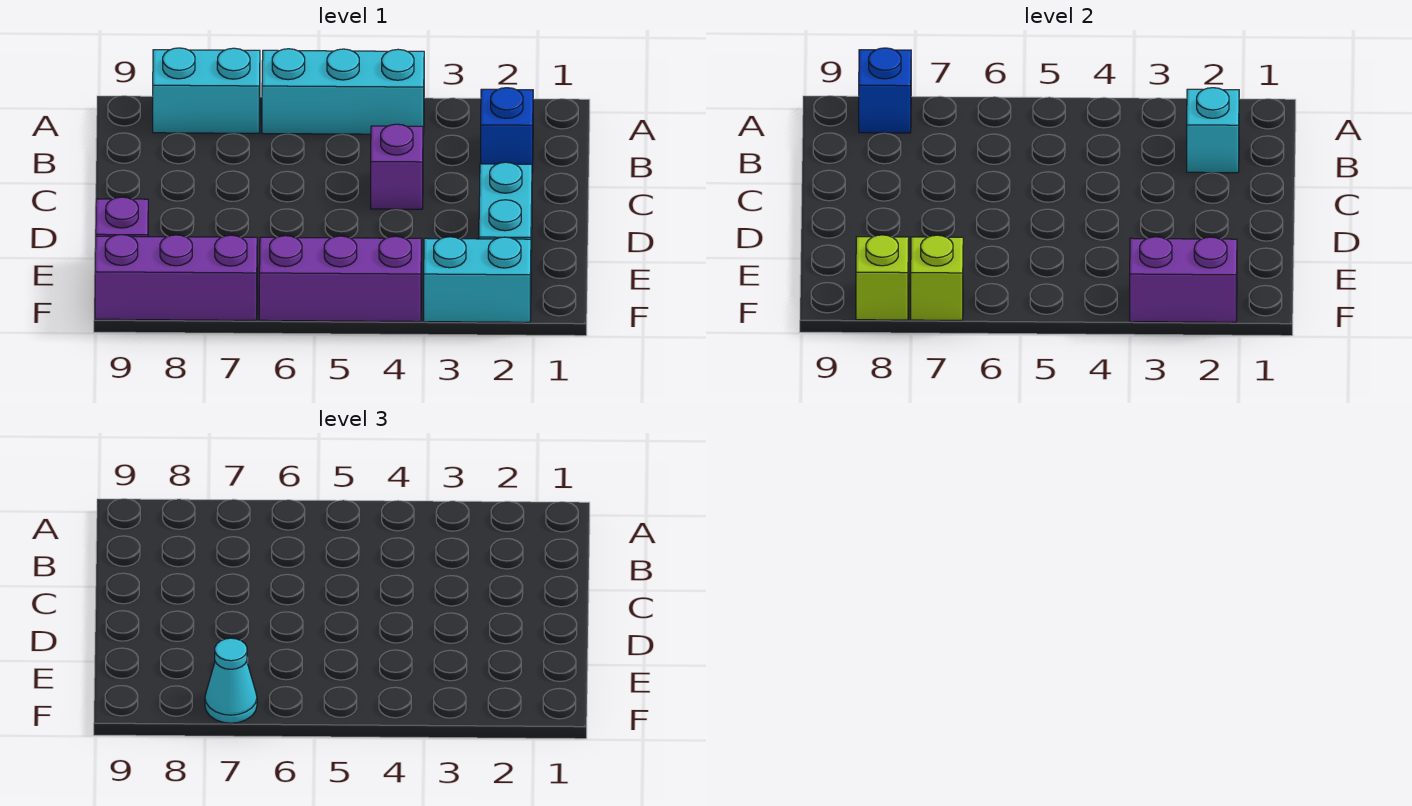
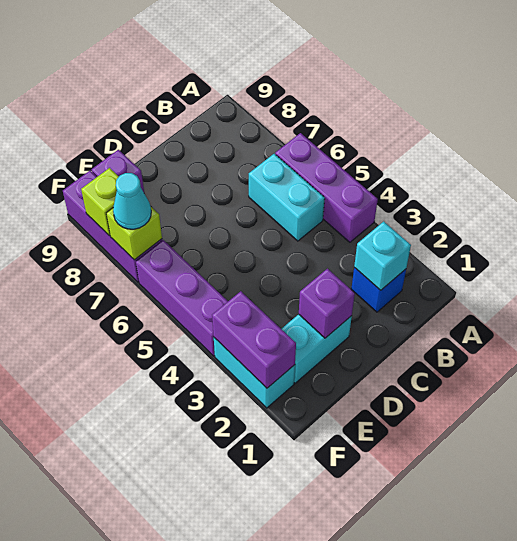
cyan 1x3 brick [262,49,424,134] -> purple 1x3 brick [275,133,378,242]
cyan 1x2 brick [153,48,260,133] -> cyan 1x2 brick moved to [249,154,325,241]
blue 1x1 brick [859,48,911,133] -> none
purple 1x1 brick [371,124,423,209] -> purple 1x1 brick moved to [299,269,355,338]

